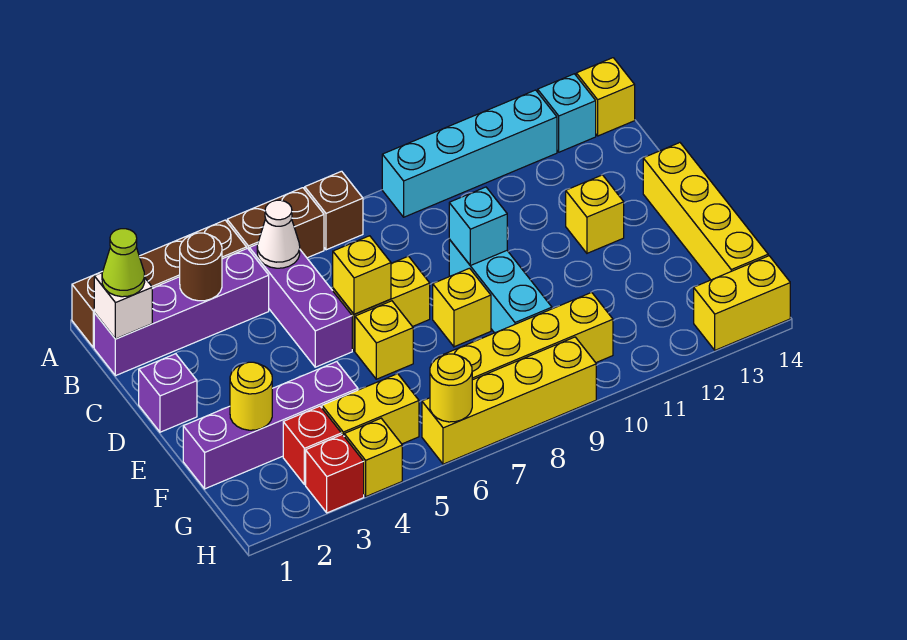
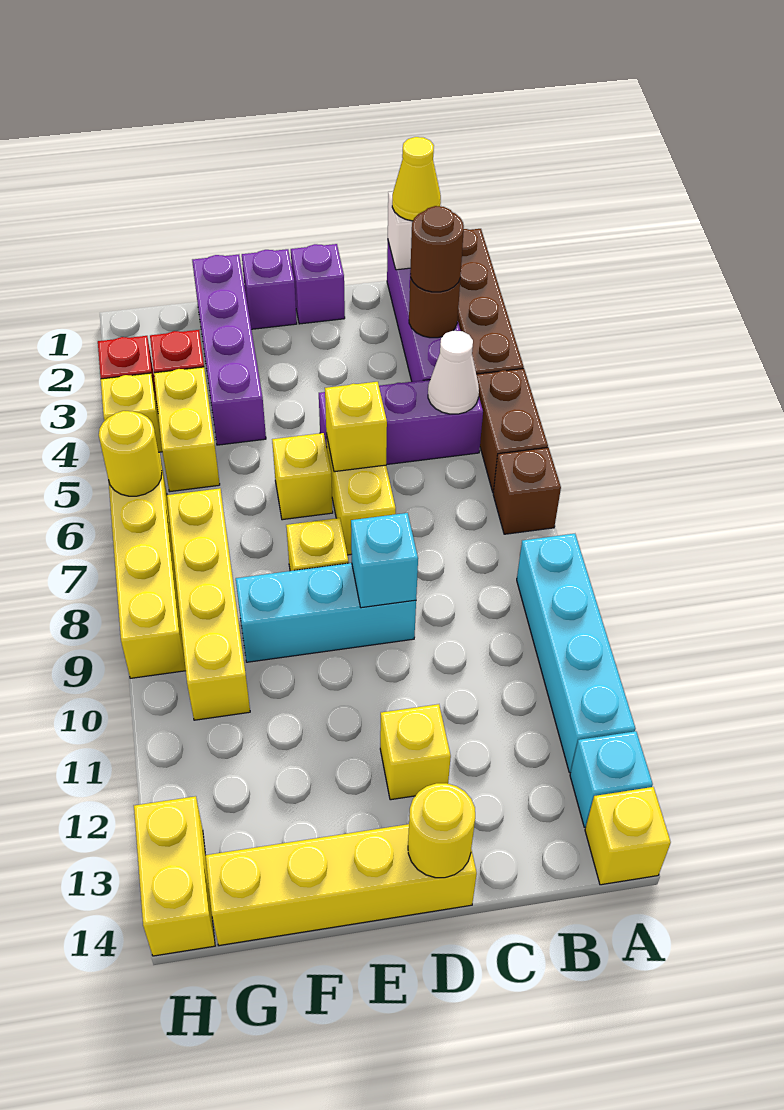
lime 1x1 cone [102,229,145,297] -> yellow 1x1 cone [392,137,441,221]
none -> brown 1x1 round brick [410,206,464,292]
none -> purple 1x1 brick [242,249,297,329]
yellow 1x1 round brick [230,362,272,430] -> yellow 1x1 round brick moved to [408,783,475,878]

